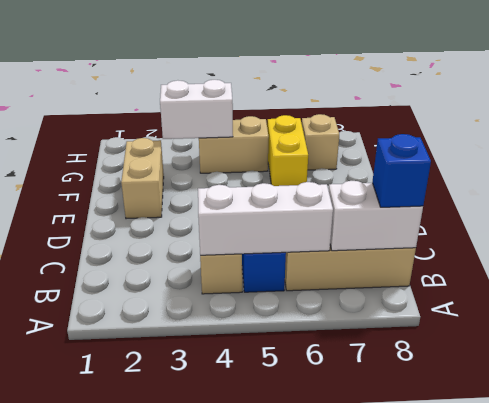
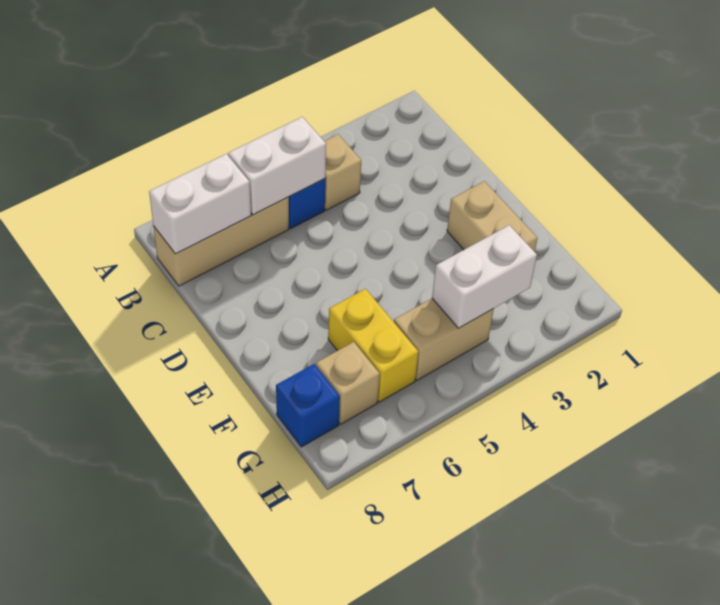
white 1x3 brick [198,182,333,255] -> white 1x2 brick [228,117,326,215]
blue 1x1 brick [372,134,431,207] -> blue 1x1 brick moved to [276,364,340,447]

